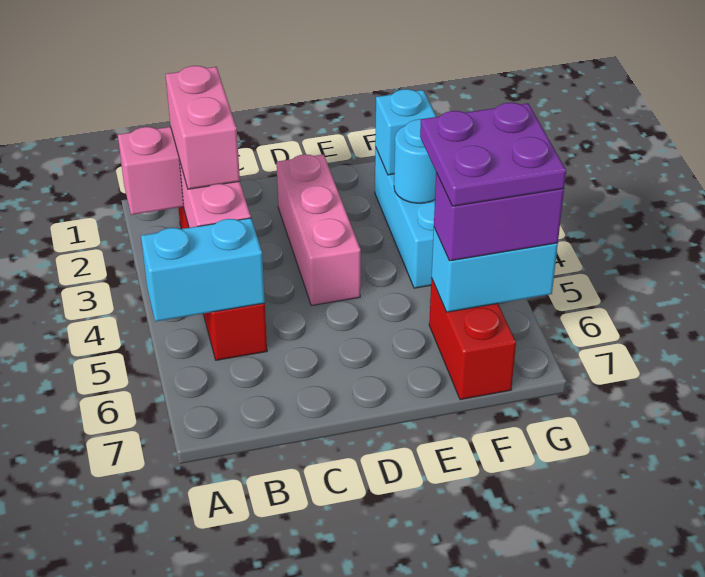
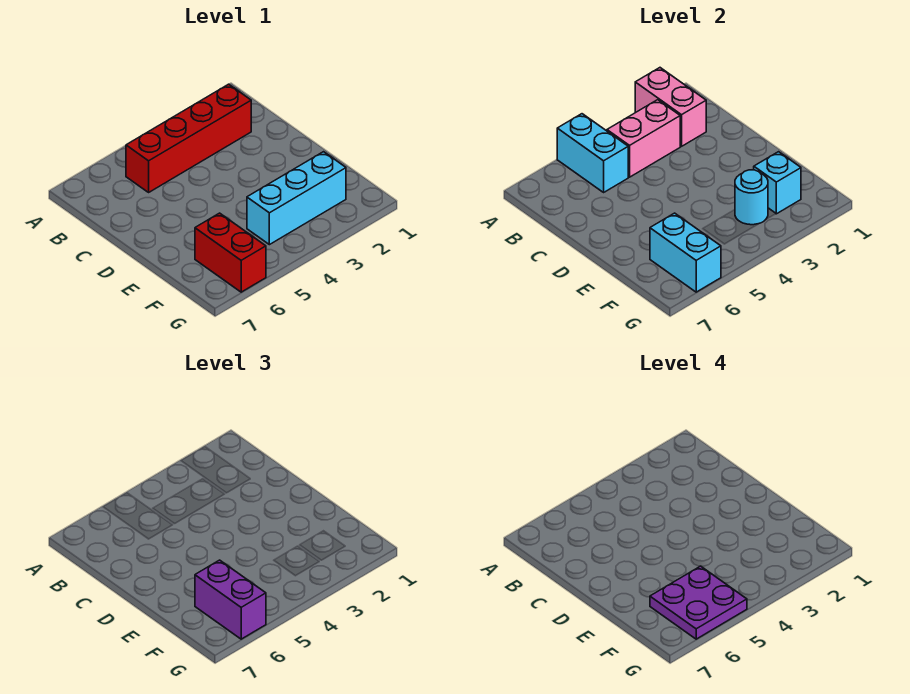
pink 1x2 brick [166,66,240,189] -> none
pink 1x3 brick [277,154,361,306] -> none
red 1x2 brick [429,278,516,400] -> red 1x2 brick turned to [195,213,266,292]

